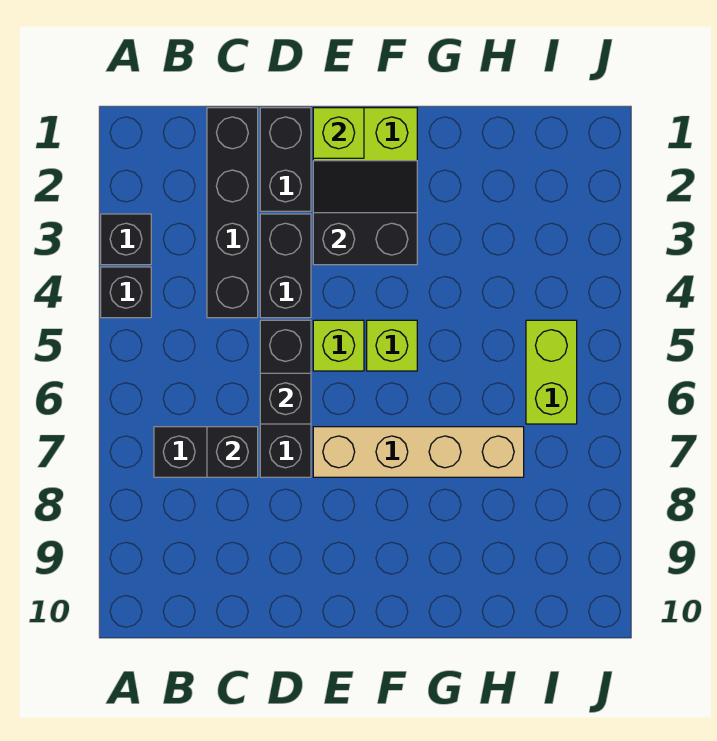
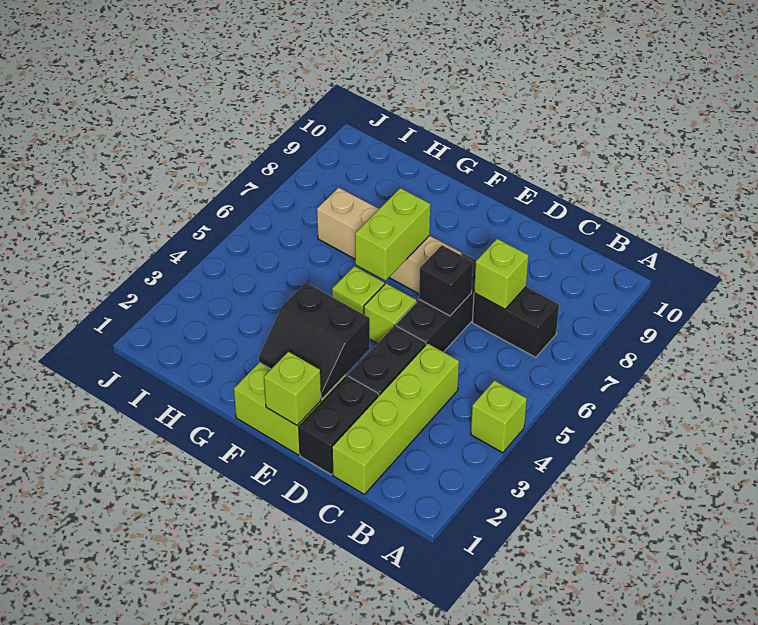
black 1x1 brick [101,214,151,265] -> none
black 1x1 brick [101,267,151,318] -> lime 1x1 brick [471,381,527,453]
black 1x4 brick [207,108,258,318] -> lime 1x4 brick [332,343,459,495]
black 1x1 brick [207,427,258,477] -> lime 1x1 brick [474,239,529,309]
lime 1x2 brick [526,320,577,424] -> lime 1x2 brick moved to [355,188,430,281]

